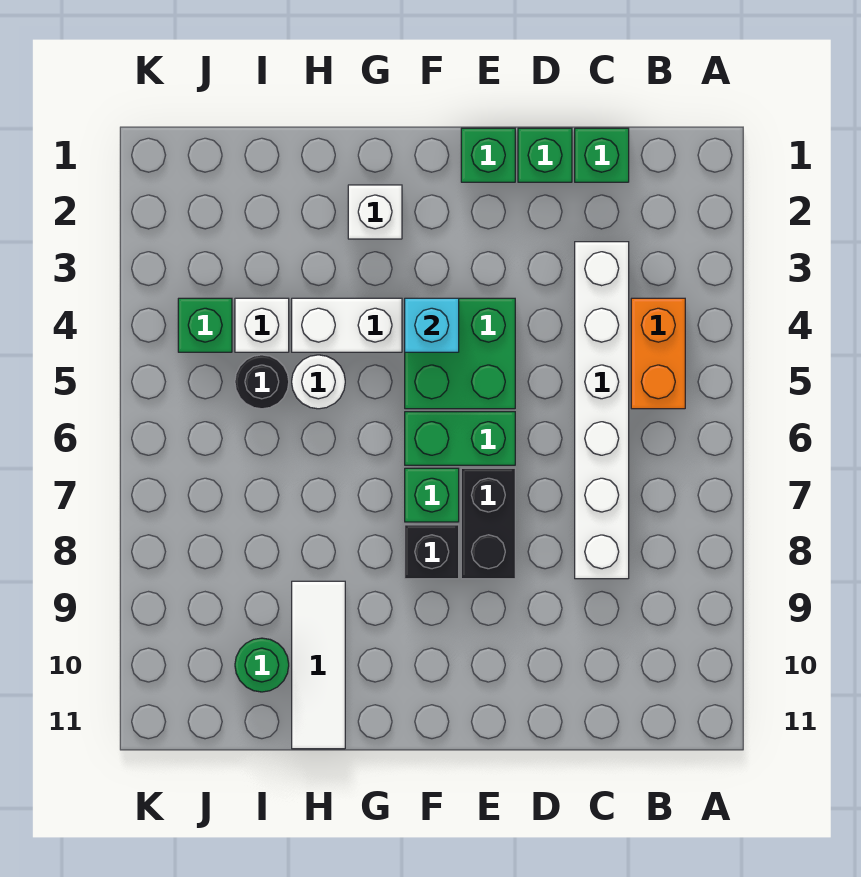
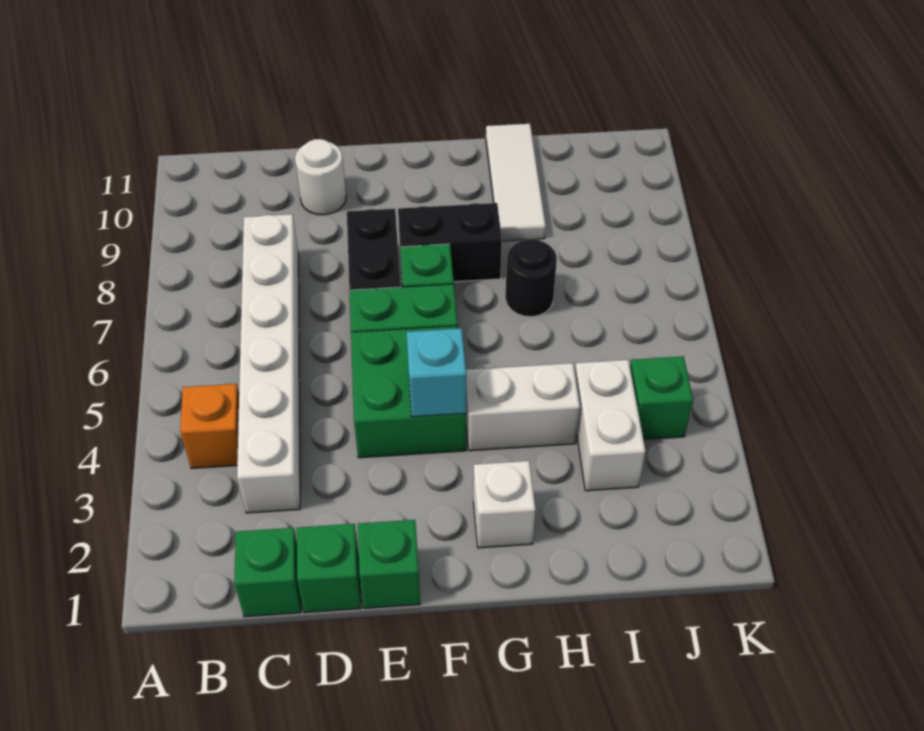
orange 1x2 brick [631,298,685,409] -> orange 1x1 brick [180,384,239,469]
black 1x1 brick [405,525,459,579] -> black 1x2 brick [398,203,502,282]
white 1x1 round brick [292,355,345,409] -> white 1x1 round brick moved to [295,139,346,215]
white 1x1 brick [235,298,289,352] -> white 1x2 brick [575,360,645,491]
black 1x1 round brick [235,355,289,409] -> black 1x1 round brick moved to [505,239,557,317]
green 1x1 round brick [235,638,289,692] -> none

